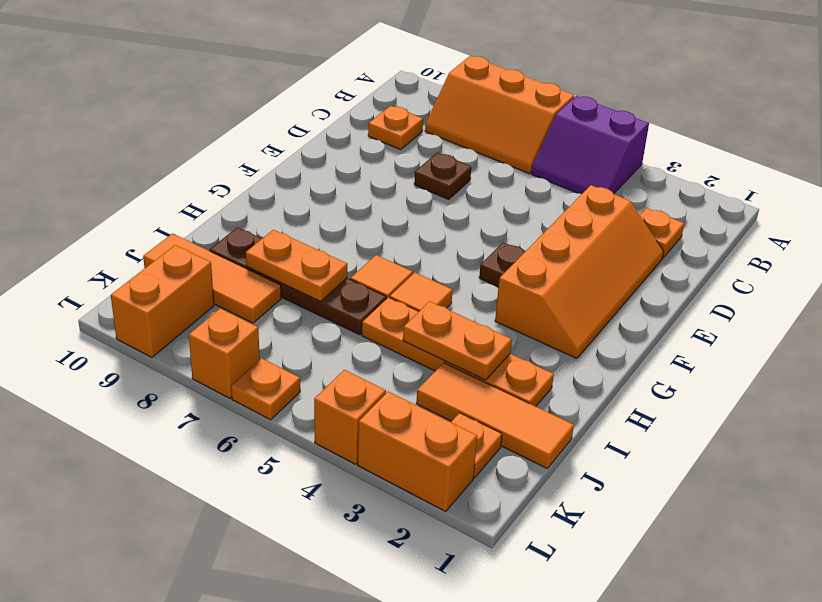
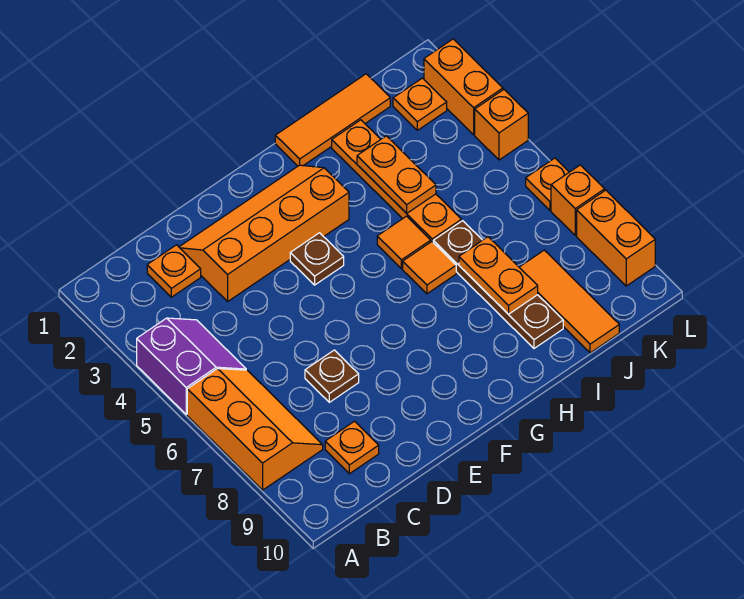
orange 1x3 tile [416,363,574,469] -> orange 1x3 tile turned to [275,74,390,166]
orange 1x2 brick [111,245,214,357] -> orange 1x2 brick turned to [577,190,655,286]

